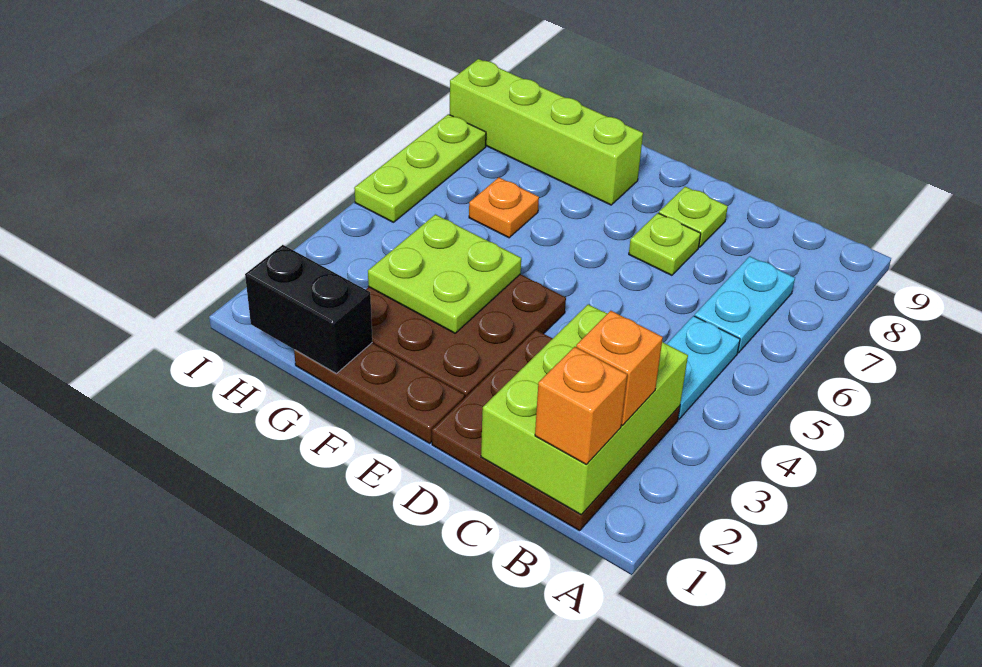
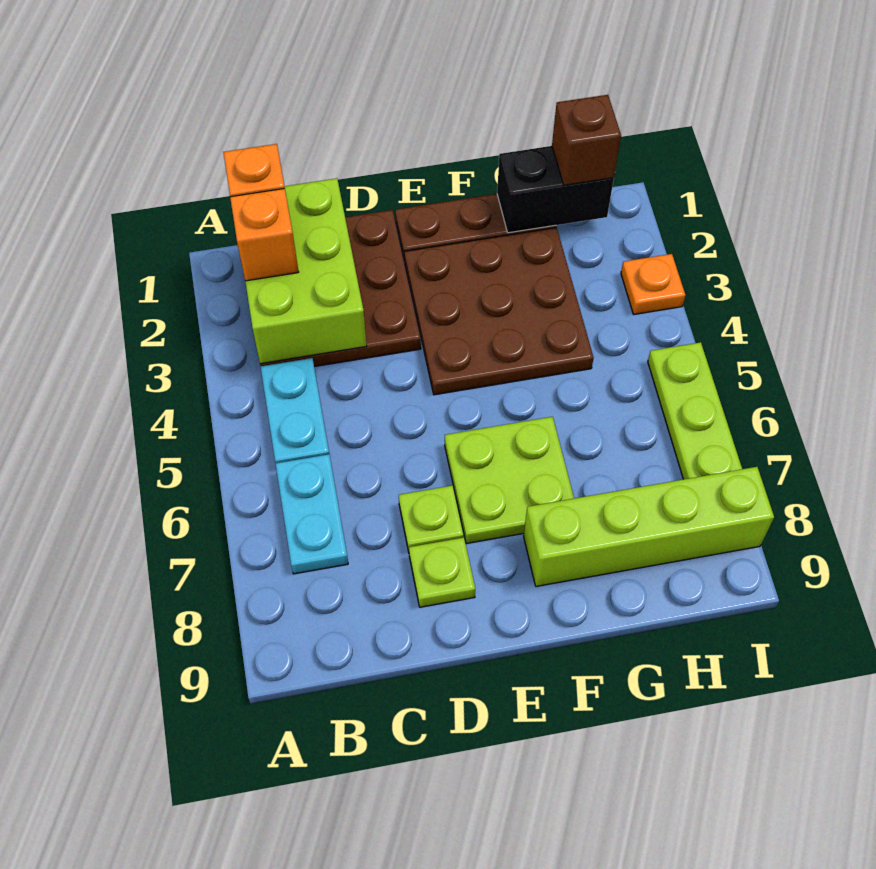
lime 2x2 plate [368,214,521,333] -> lime 2x2 plate moved to [445,417,574,544]
orange 1x1 plate [469,178,539,238] -> orange 1x1 plate moved to [621,254,686,314]
none -> brown 1x1 brick [552,95,621,185]

